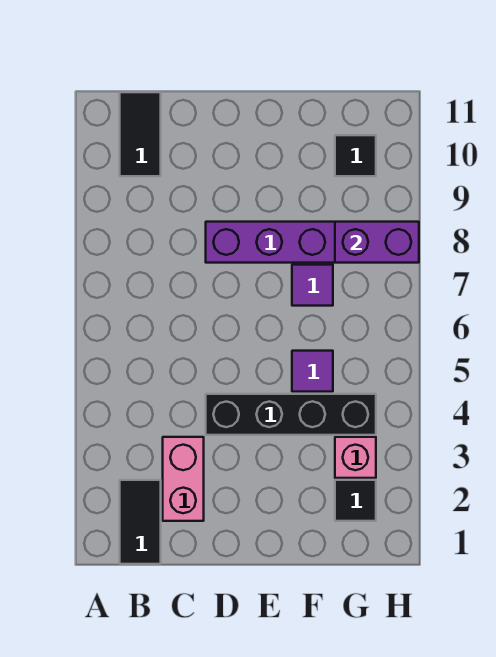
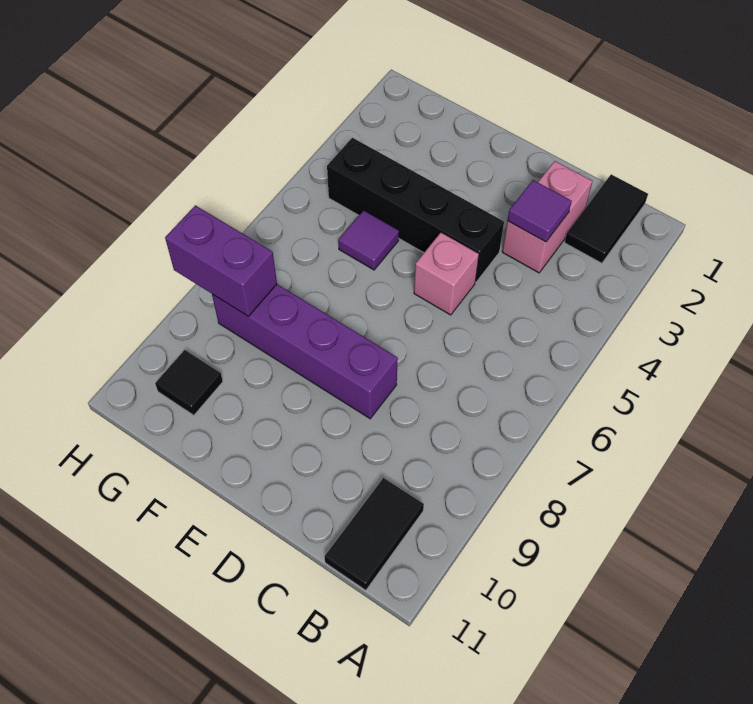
purple 1x1 tile [292,265,333,306] -> purple 1x1 tile moved to [507,180,572,242]
black 1x1 tile [335,480,376,521] -> none
pink 1x1 brick [335,437,376,478] -> pink 1x1 brick moved to [414,233,479,315]

